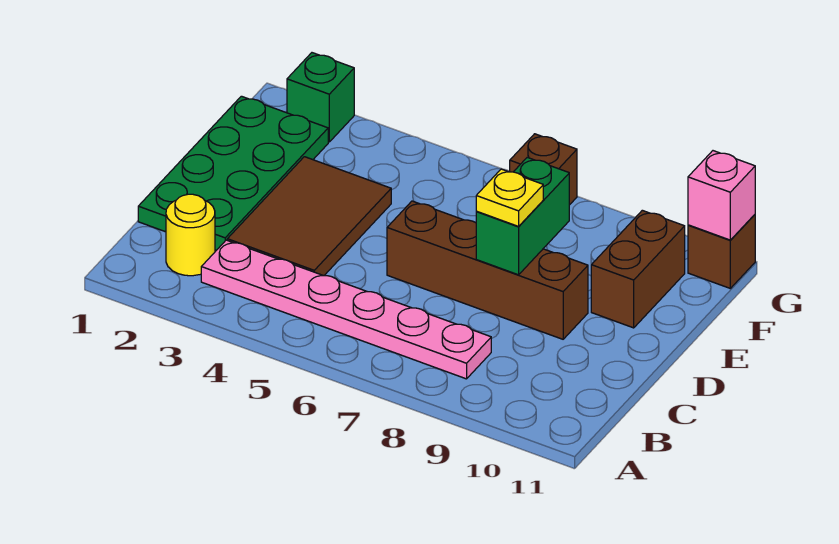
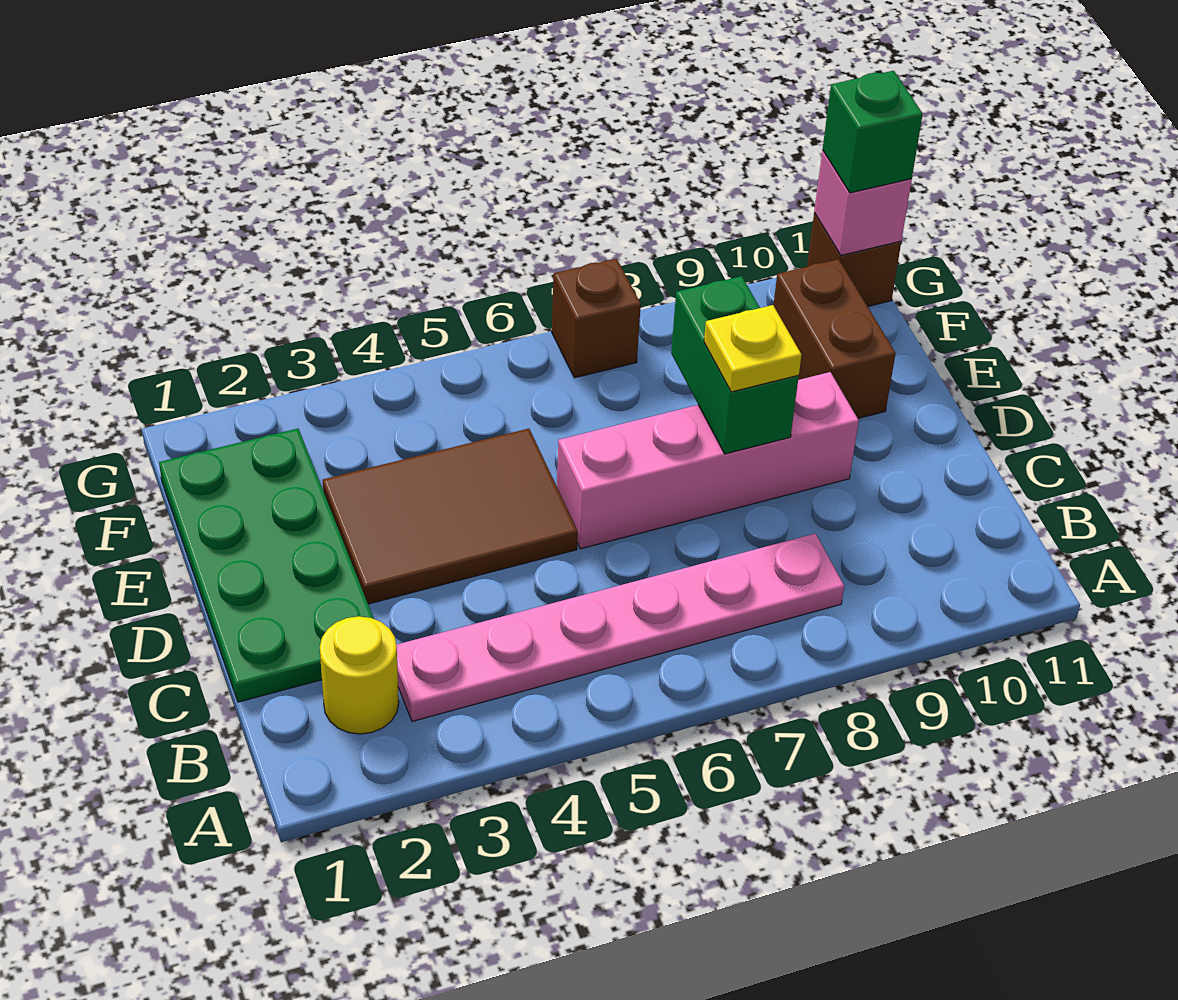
brown 2x3 tile [227,157,391,276] -> brown 2x3 tile turned to [323,429,578,604]
brown 1x4 brick [387,201,588,339] -> pink 1x4 brick [557,372,859,549]
green 1x1 brick [287,53,354,142] -> green 1x1 brick moved to [823,71,923,193]

